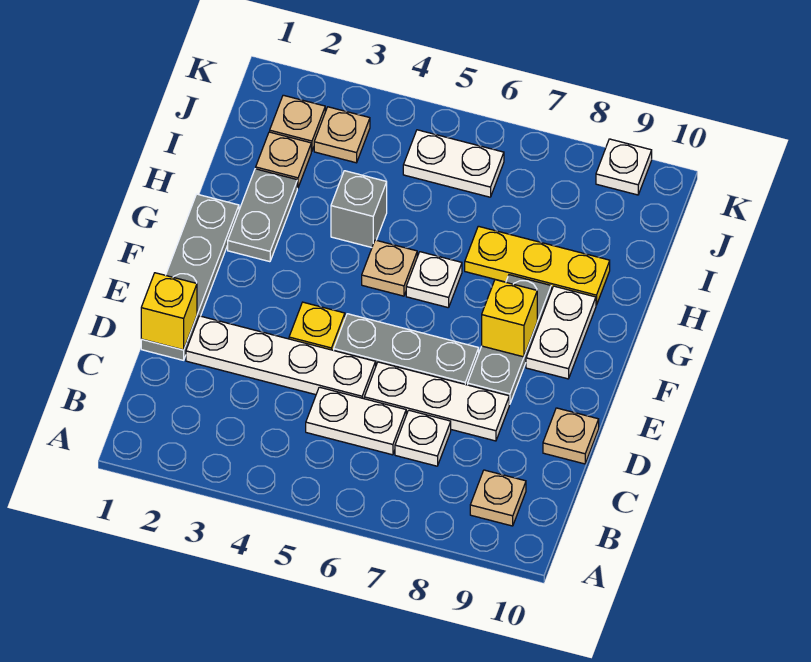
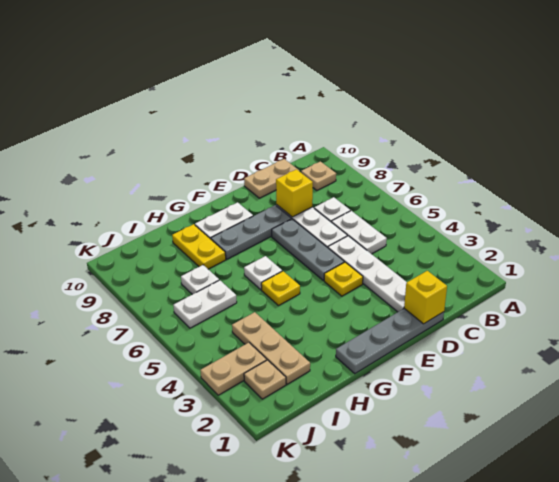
tan 1x1 plate [543,408,599,464] -> tan 1x2 plate [244,159,300,198]
yellow 1x1 brick [482,280,537,357] -> yellow 1x1 brick moved to [276,169,313,217]
grey 1x2 plate [228,169,297,262] -> none
tan 1x1 plate [362,240,417,296] -> yellow 1x1 plate [261,271,300,306]
grey 1x1 brick [331,171,387,247] -> none
yellow 1x3 plate [465,226,610,305] -> yellow 1x2 plate [172,224,226,269]
tan 1x1 plate [256,132,311,188] -> tan 1x3 plate [232,312,310,384]
tan 1x1 plate [314,107,370,163] -> tan 1x2 plate [200,343,267,395]
white 1x2 plate [403,130,504,197] -> white 1x2 plate turned to [173,280,237,328]
white 1x1 plate [596,139,652,195] -> white 1x1 plate moved to [181,265,219,294]

